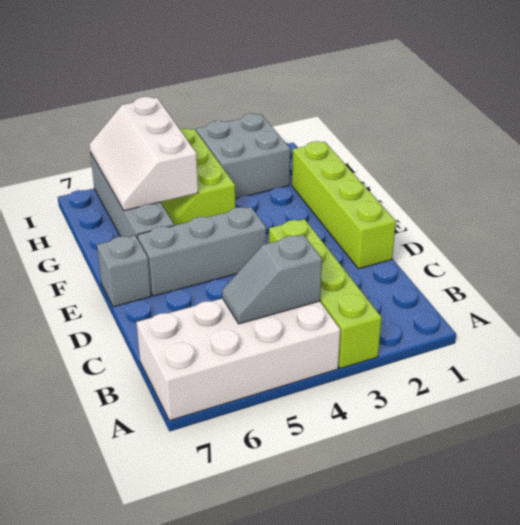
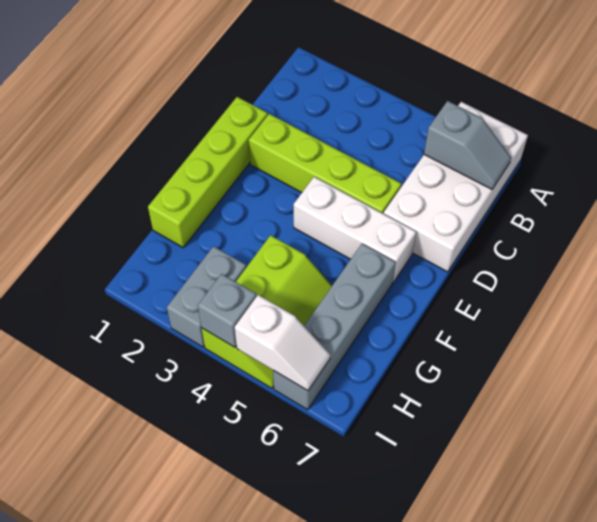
lime 1x4 brick [269,219,382,369] -> lime 1x4 brick turned to [249,114,401,214]
white 2x4 brick [137,298,340,421] -> white 2x4 brick turned to [384,102,528,272]
grey 1x2 slope [222,235,322,324] -> grey 1x2 slope moved to [424,101,511,189]
grey 1x3 brick [137,207,266,296] -> white 1x3 brick [294,177,416,282]
grey 1x1 brick [97,235,151,307] -> grey 1x1 brick moved to [198,274,256,347]
white 2x3 slope [89,97,198,211] -> white 1x2 slope [235,295,330,391]
grey 2x2 brick [196,114,290,199] -> grey 1x2 brick [167,246,246,347]

